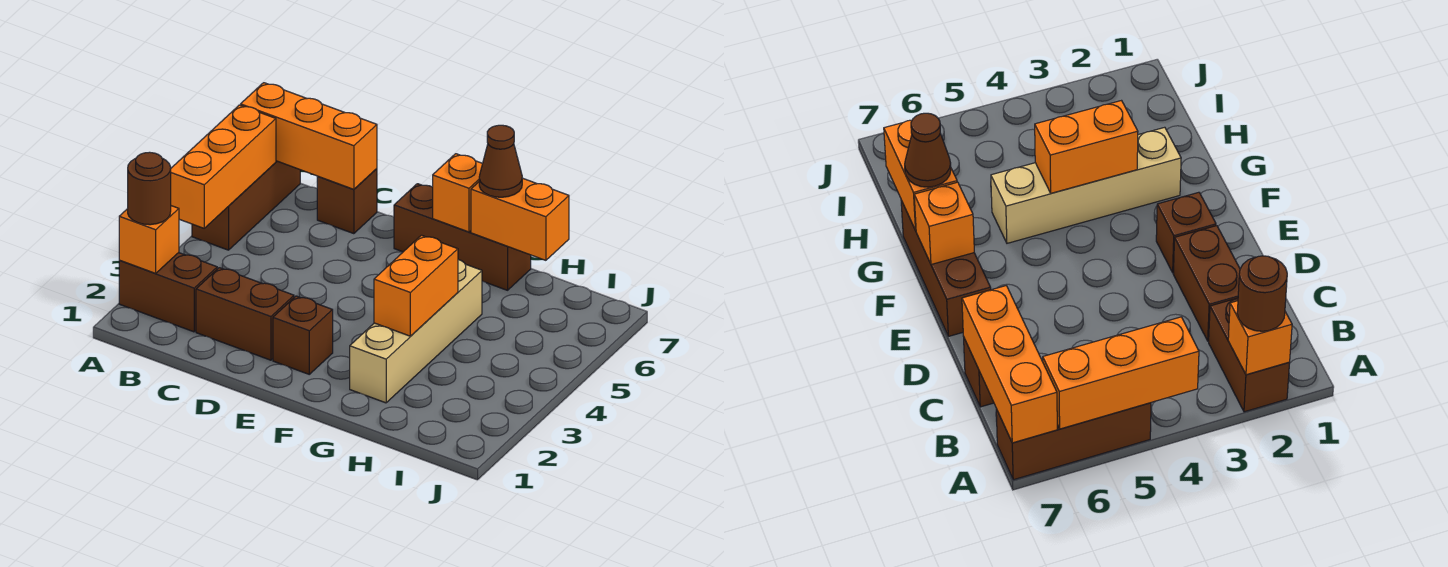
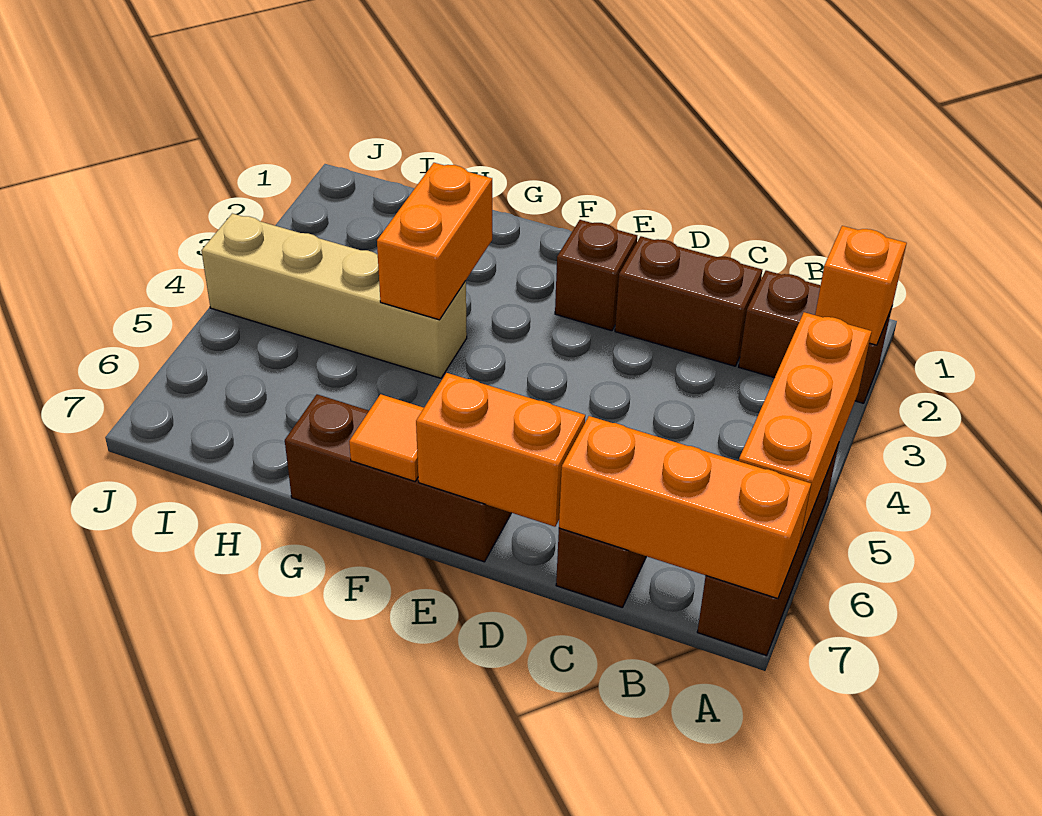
brown 1x1 round brick [128,152,171,225] -> none
orange 1x1 brick [433,154,483,232] -> orange 1x1 tile [349,394,424,481]
tan 1x4 brick [350,260,482,403] -> tan 1x4 brick turned to [201,213,467,378]
orange 1x2 brick [471,178,569,260] -> orange 1x2 brick moved to [416,373,585,527]
brown 1x1 cone [479,125,522,197] -> none

